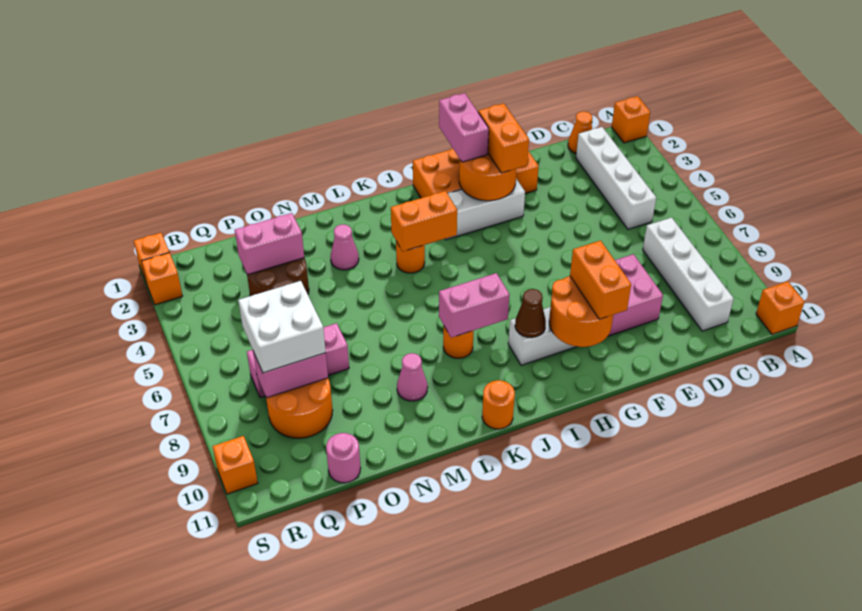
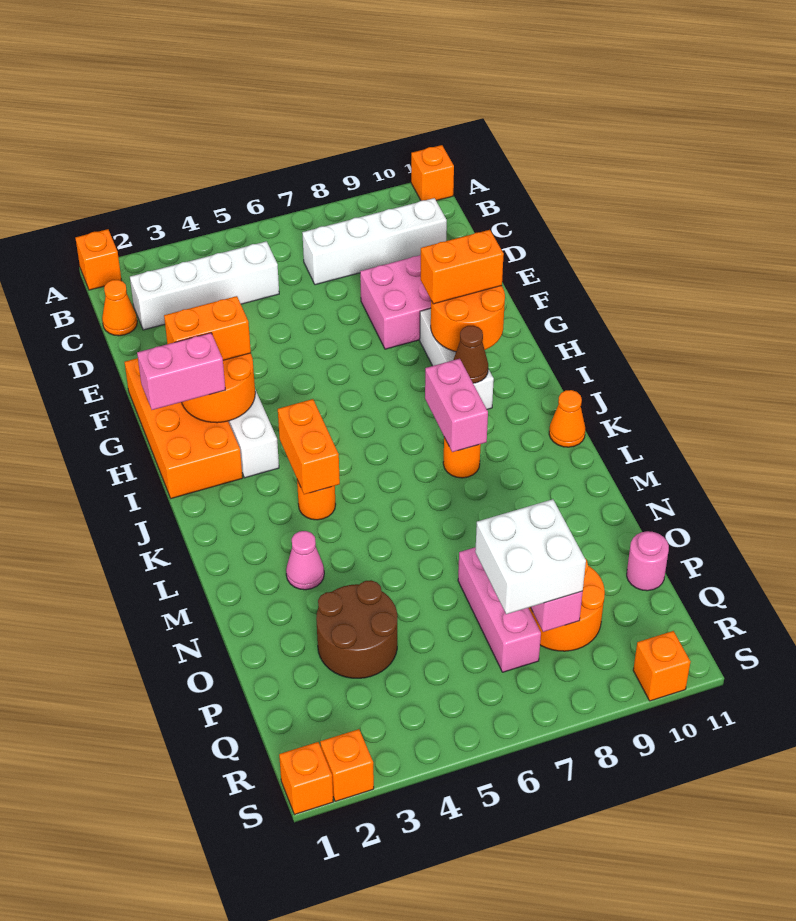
orange 1x1 round brick [482,380,515,429] -> orange 1x1 cone [549,390,585,447]
pink 1x1 cone [397,353,428,401] -> none
pink 1x2 brick [235,213,304,275] -> none

